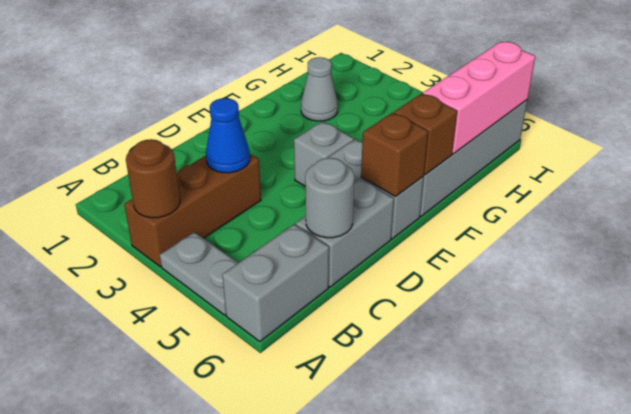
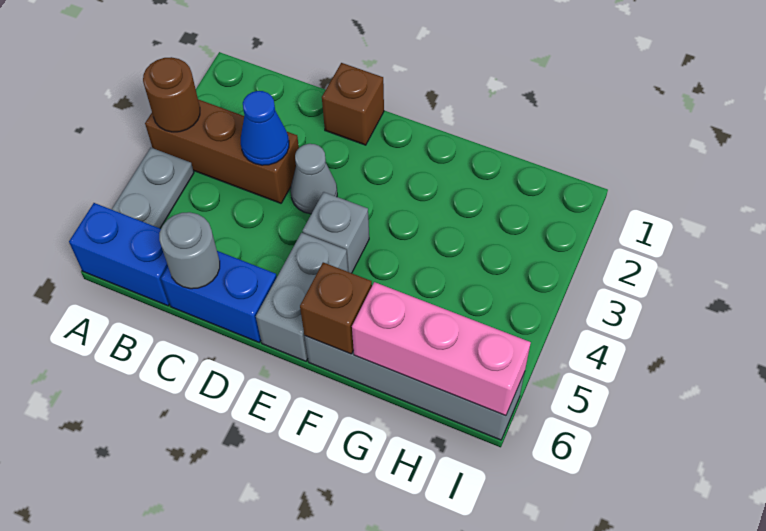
grey 1x2 brick [222,224,329,342] -> blue 1x2 brick [69,203,170,306]
grey 1x2 brick [296,179,394,287] -> blue 1x2 brick [161,251,277,342]
brown 1x1 brick [361,113,428,197] -> brown 1x1 brick moved to [322,63,384,145]
grey 1x1 cone [301,57,338,121] -> grey 1x1 cone moved to [291,144,337,214]

